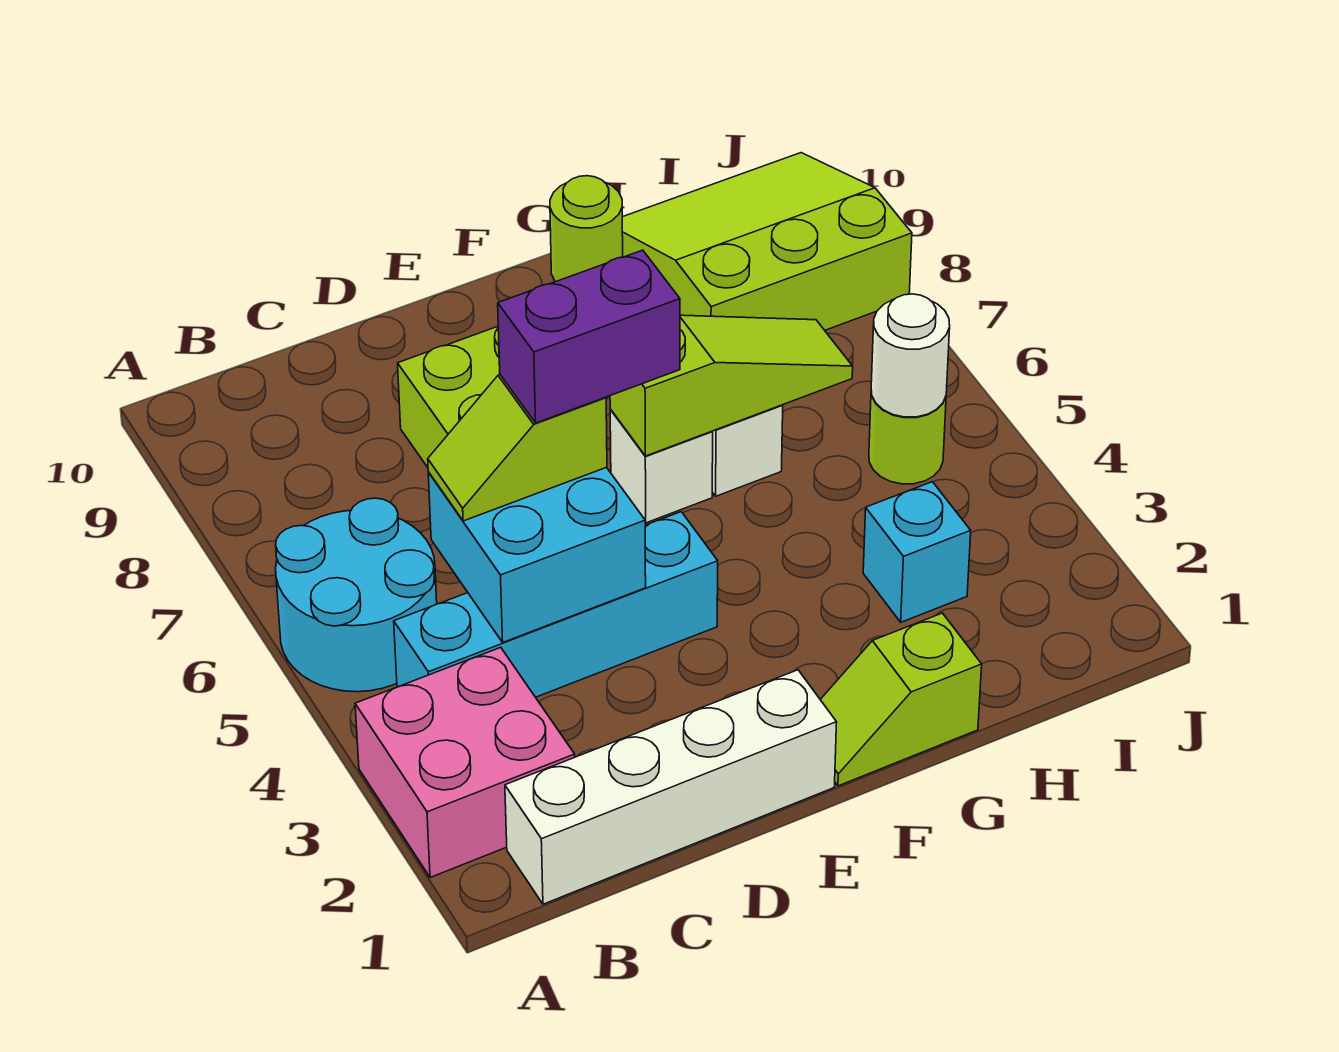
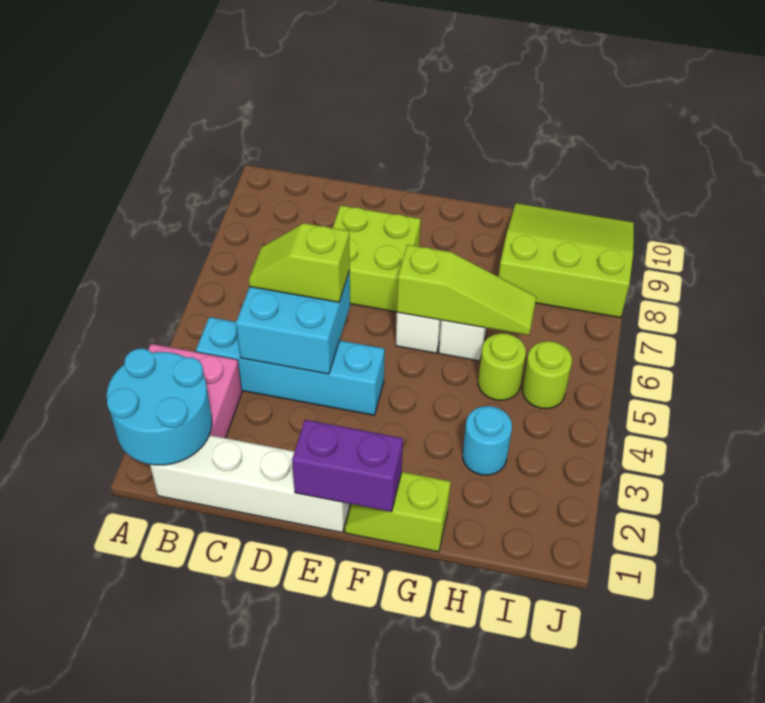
cyan 2x2 round brick [276,498,437,692] -> cyan 2x2 round brick moved to [107,349,212,465]
purple 1x2 brick [498,250,680,423] -> purple 1x2 brick moved to [292,420,403,512]
lime 1x1 round brick [550,176,623,282] -> lime 1x1 round brick moved to [478,333,526,400]
cyan 1x1 brick [863,482,971,622] -> cyan 1x1 round brick [463,406,512,475]
white 1x1 round brick [871,294,950,417] -> none

